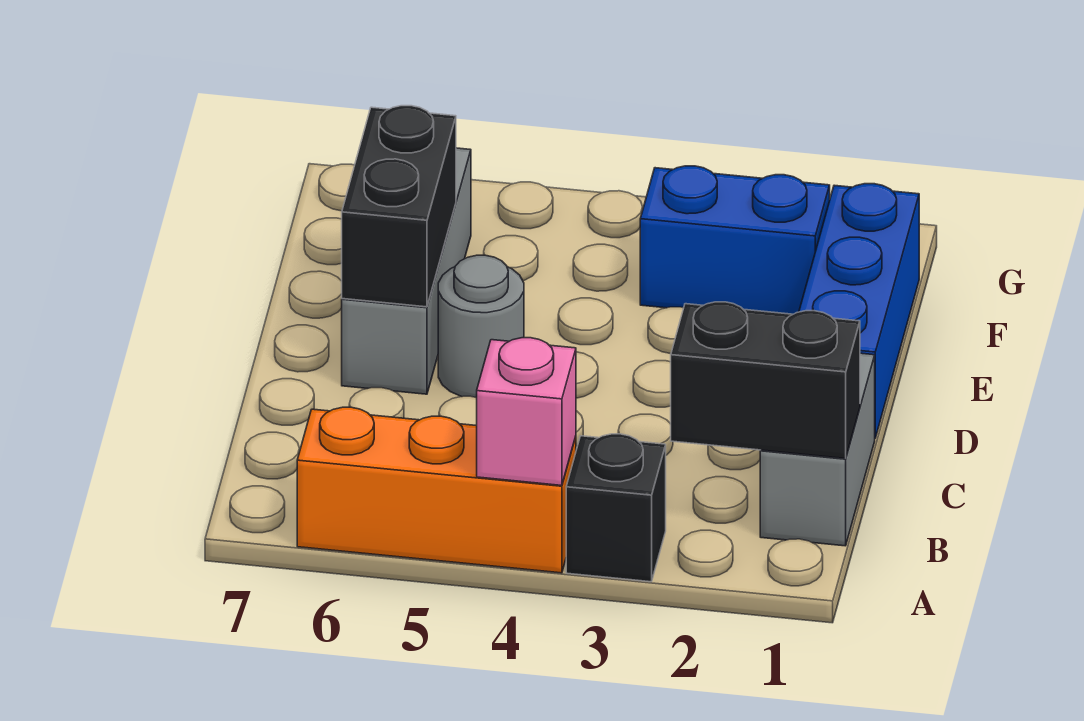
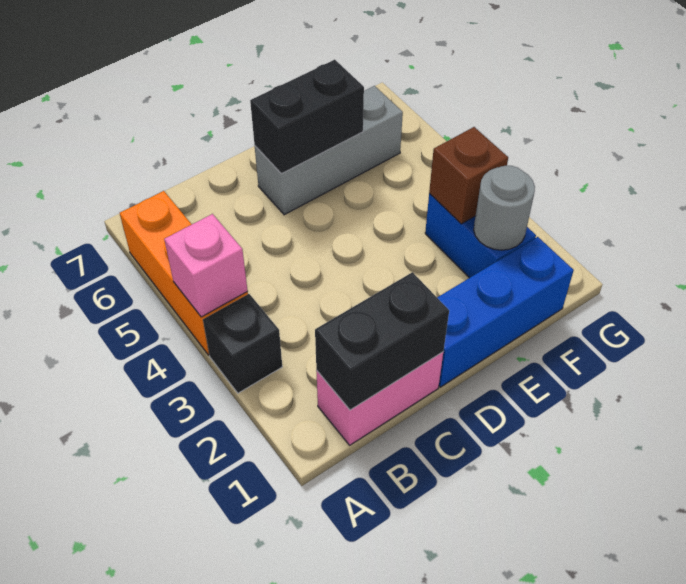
grey 1x2 brick [760,353,875,546] -> pink 1x2 brick [316,352,443,445]
black 1x2 brick [671,302,860,458] -> black 1x2 brick turned to [315,272,449,410]
grey 1x1 round brick [438,255,524,398] -> grey 1x1 round brick moved to [474,166,535,250]
none -> brown 1x1 brick [429,127,508,224]

